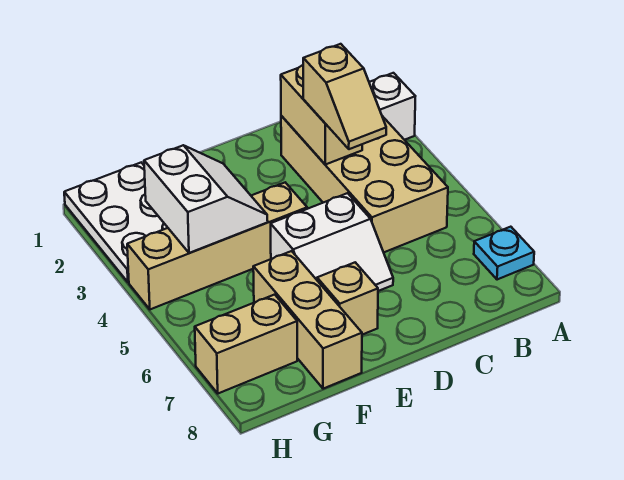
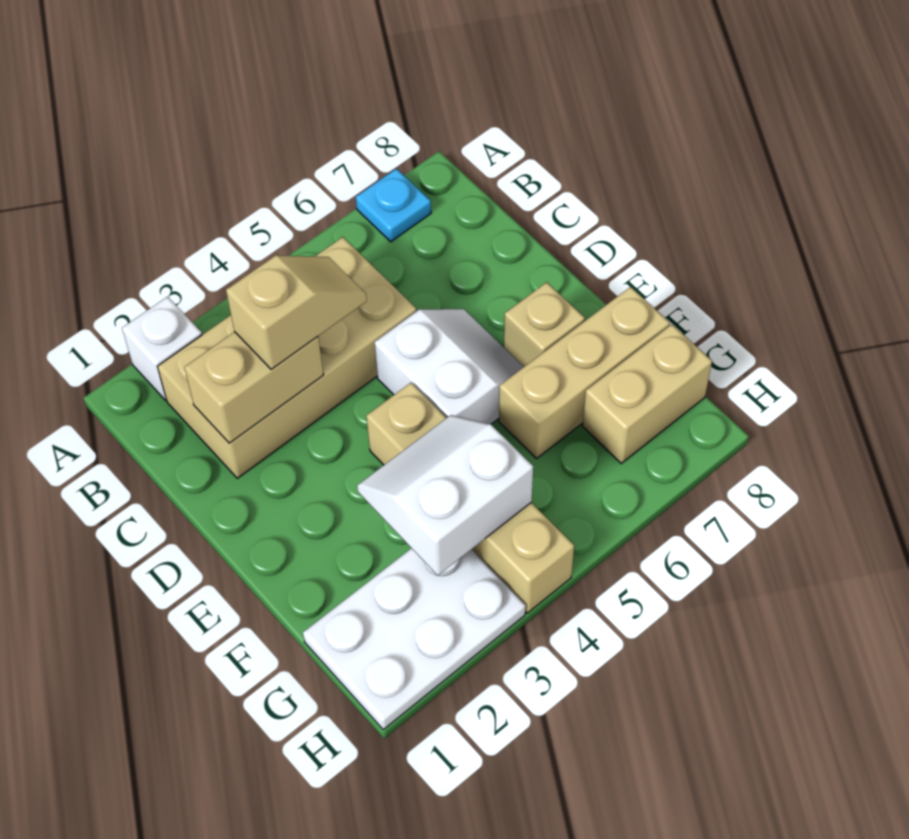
tan 1x2 brick [195,295,297,393] -> tan 1x2 brick turned to [583,324,712,463]

